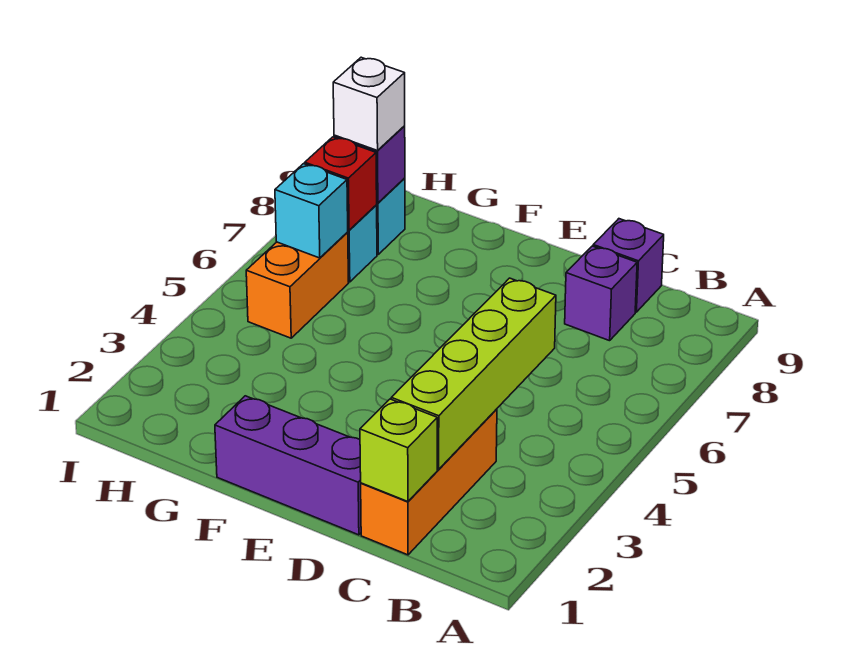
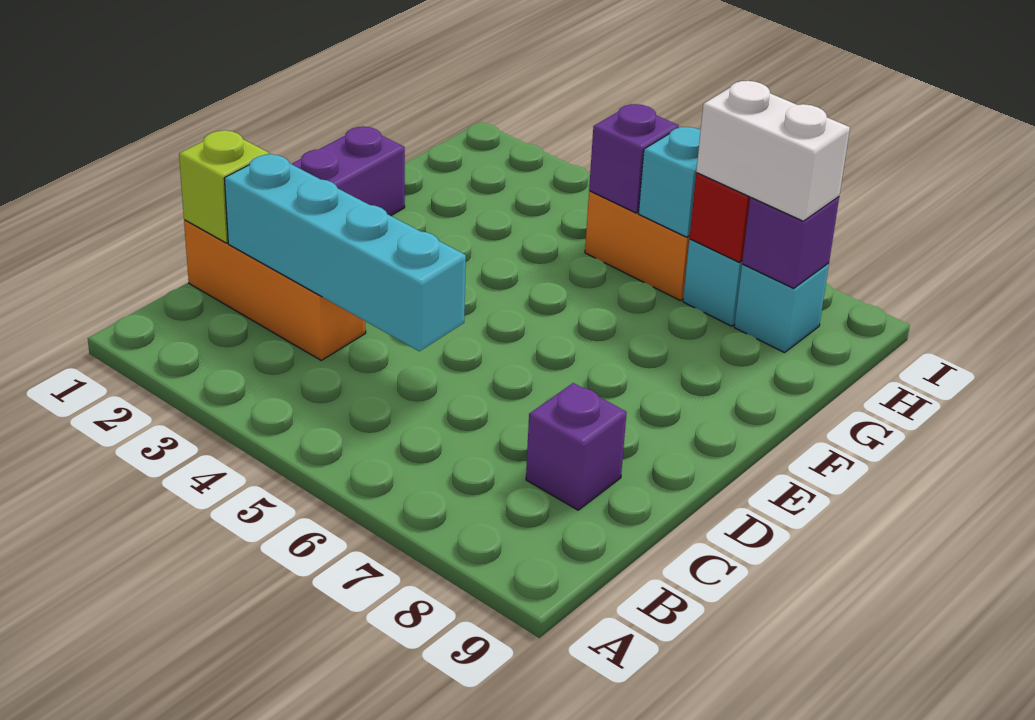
lime 1x4 brick [391,278,556,469] -> cyan 1x4 brick [224,154,466,351]
purple 1x1 brick [593,219,664,312] -> purple 1x1 brick moved to [589,104,679,213]
white 1x1 brick [333,57,405,151] -> white 1x2 brick [696,81,850,221]

